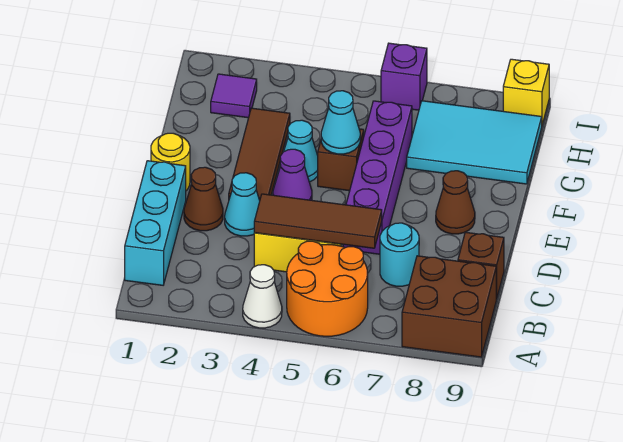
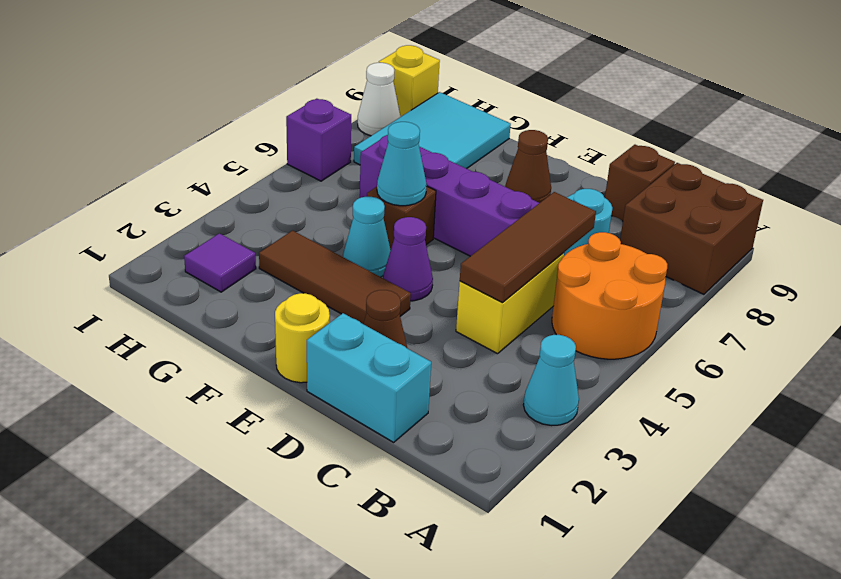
white 1x1 cone [243,265,282,328] -> white 1x1 cone moved to [358,63,401,136]
cyan 1x3 brick [125,161,186,285] -> cyan 1x2 brick [307,313,431,442]
cyan 1x1 cone [225,173,260,236] -> cyan 1x1 cone moved to [523,335,579,426]

